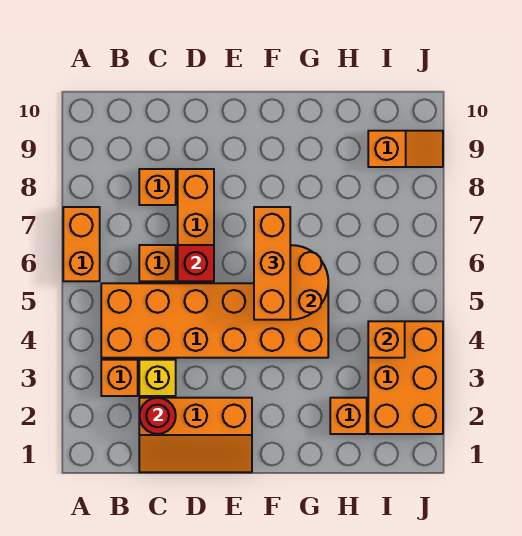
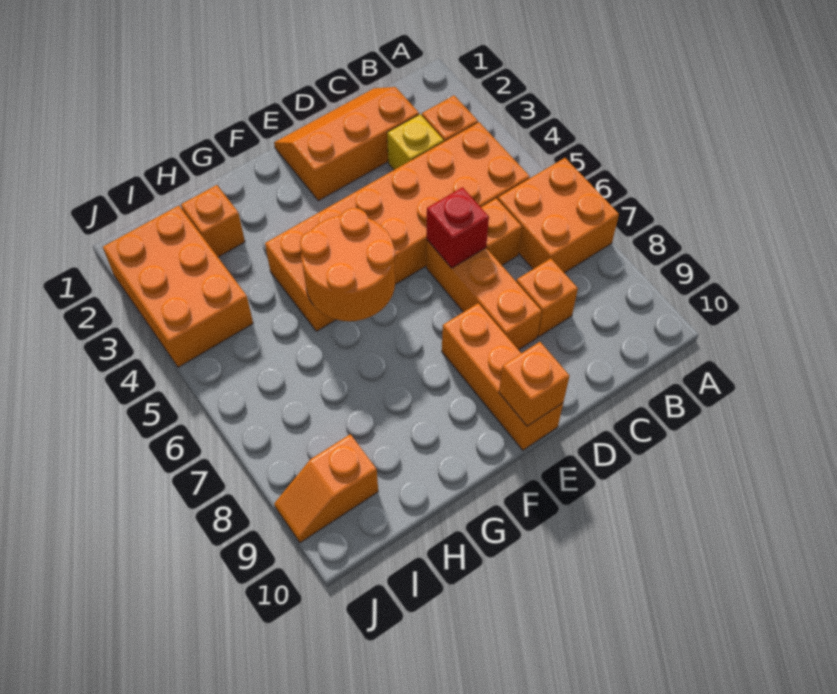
orange 1x2 brick [63,207,100,281] -> orange 2x2 brick [498,158,619,273]
red 1x1 round brick [140,398,176,434] -> none
orange 1x3 brick [254,207,290,320] -> orange 1x3 brick moved to [442,303,563,450]
orange 1x1 brick [368,321,405,358] -> orange 1x1 brick moved to [499,342,569,426]

